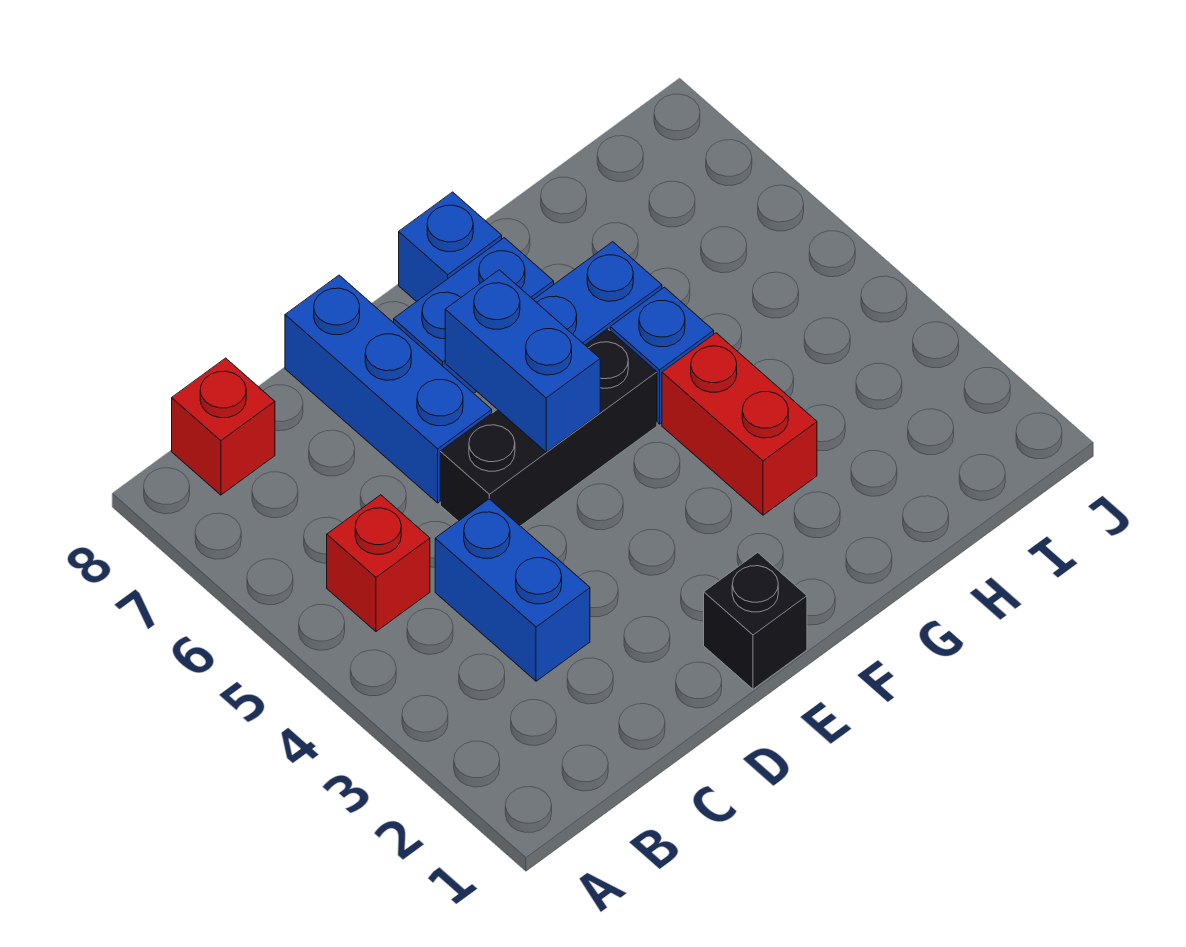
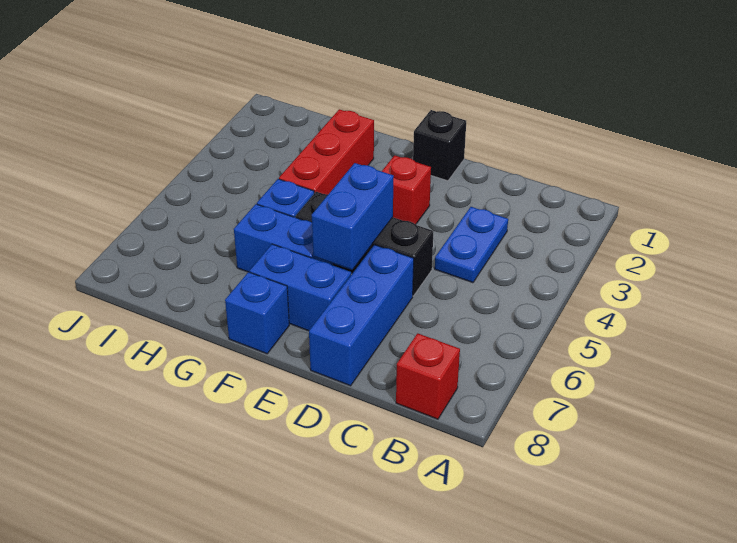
red 1x1 brick [327,495,430,632] -> red 1x1 brick moved to [382,155,431,224]
blue 1x2 brick [435,499,590,681] -> blue 1x2 plate [435,207,508,283]
red 1x2 brick [662,333,817,515] -> red 1x3 brick [279,109,374,194]

